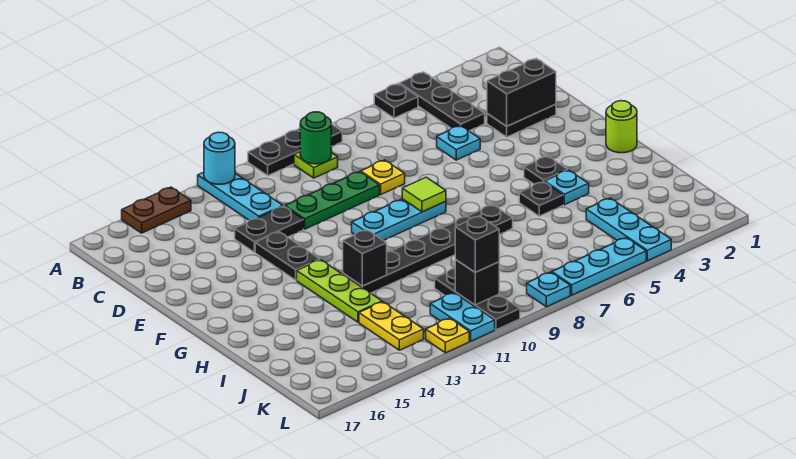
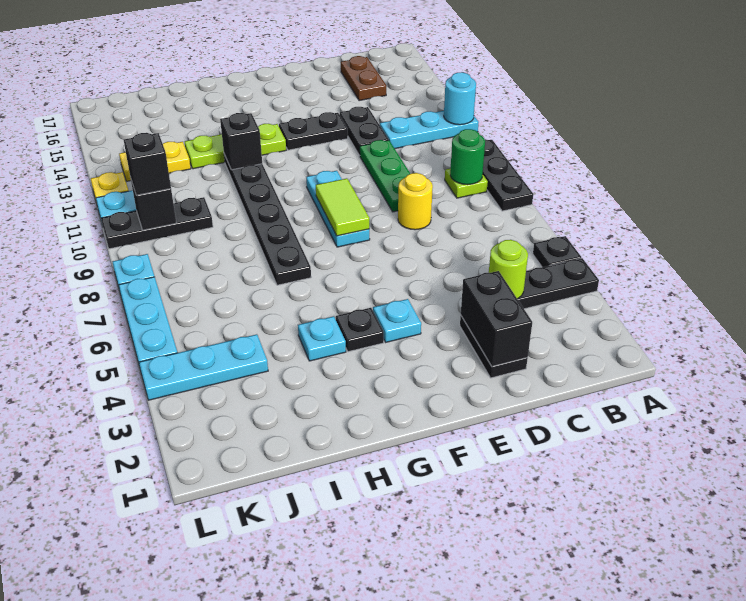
brown 1x2 plate [122,187,191,233] -> brown 1x2 plate moved to [341,56,386,101]
cyan 1x1 plate [437,125,480,160] -> cyan 1x1 plate moved to [373,299,421,342]
yellow 1x1 plate [361,160,405,195] -> yellow 1x1 round brick [398,173,433,230]
lime 1x1 tile [402,177,446,212] -> lime 1x2 tile [316,178,369,236]
lime 1x1 round brick [606,101,637,153] -> lime 1x1 round brick moved to [489,240,528,299]
black 1x1 plate [519,182,563,216] -> none

